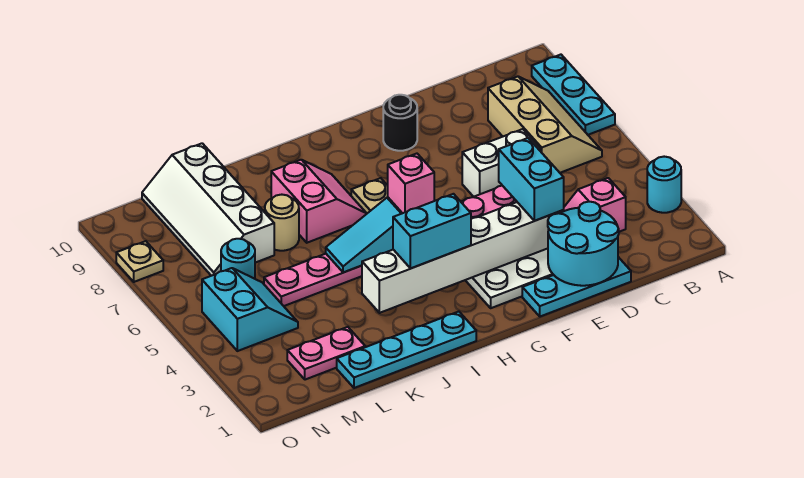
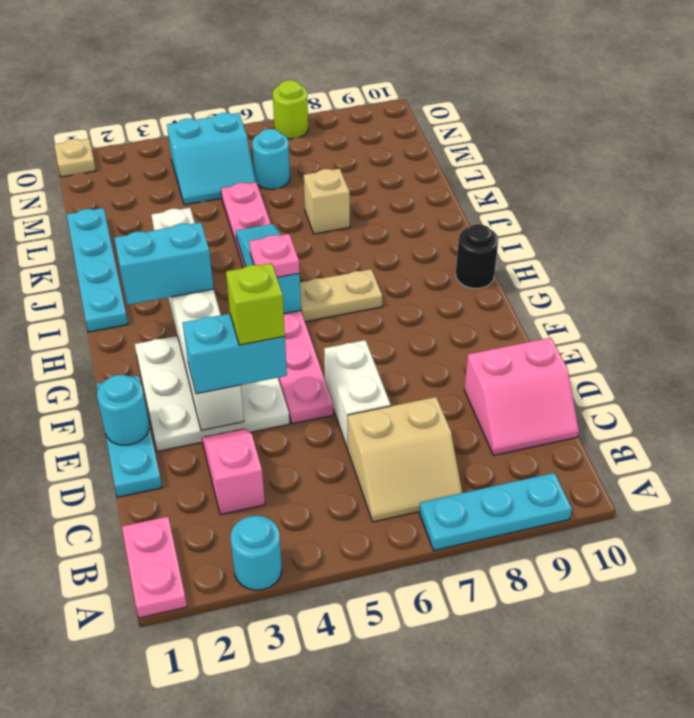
tan 2x3 slope [488,77,602,173] -> tan 2x2 slope [347,397,462,522]
cyan 2x2 round brick [548,202,619,286] -> cyan 1x1 round brick [97,375,149,445]
none -> lime 1x1 brick [226,263,285,345]
black 1x1 round brick [383,95,417,151] -> black 1x1 round brick moved to [456,224,498,289]
cyan 1x2 brick [393,194,471,268] -> cyan 1x2 brick turned to [114,222,213,305]
pink 1x1 brick [388,154,434,213] -> pink 1x1 plate [249,234,300,277]
pink 2x2 slope [271,160,367,243] -> pink 2x2 slope moved to [464,338,579,455]
tan 1x1 round brick [265,195,299,251] -> tan 1x1 brick [304,169,350,234]
pink 1x2 plate [287,327,365,380] -> pink 1x2 plate moved to [122,517,187,618]
white 2x4 slope [142,143,274,276] -> none
none -> lime 1x1 round brick [273,80,308,139]
tan 1x1 plate [116,241,163,282] -> tan 1x1 plate moved to [54,139,96,177]

